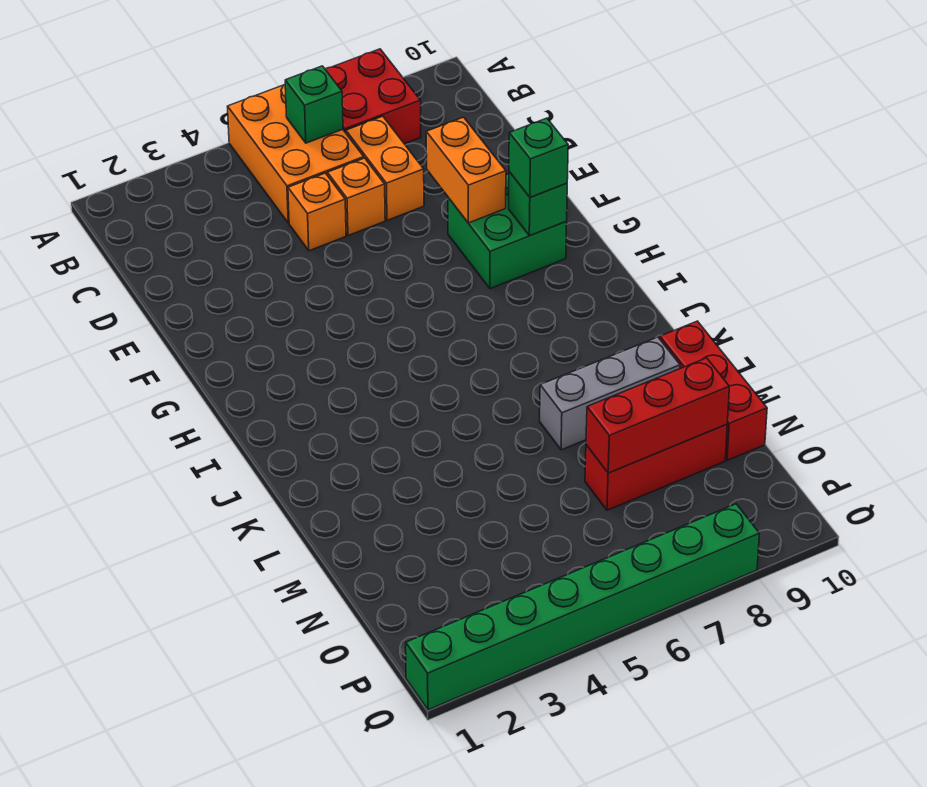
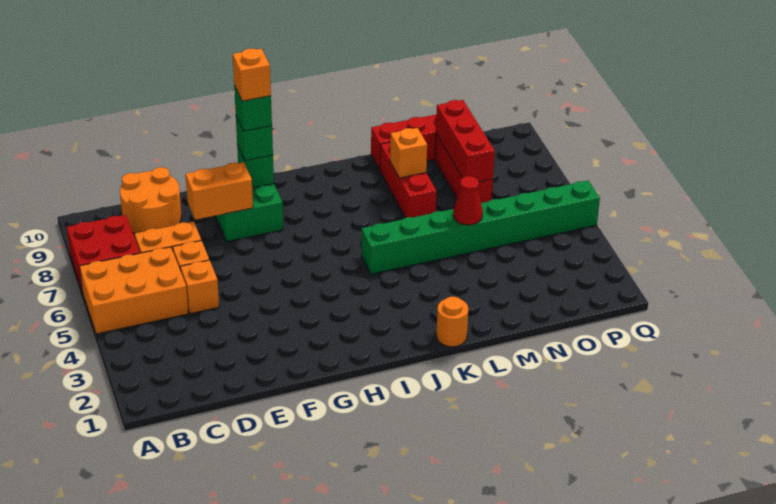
green 1x1 brick [285,66,343,143] -> green 1x1 brick moved to [234,86,272,131]
none -> orange 2x2 round brick [120,167,181,233]
none -> orange 1x1 brick [233,49,271,101]
none -> orange 1x1 round brick [436,297,468,347]
grey 1x3 brick [540,337,680,450] -> red 1x3 brick [380,142,437,218]
none -> orange 1x1 brick [390,128,427,178]
none -> red 1x1 cone [453,176,483,225]
green 1x8 brick [406,504,759,710] -> green 1x8 brick turned to [362,181,600,274]

